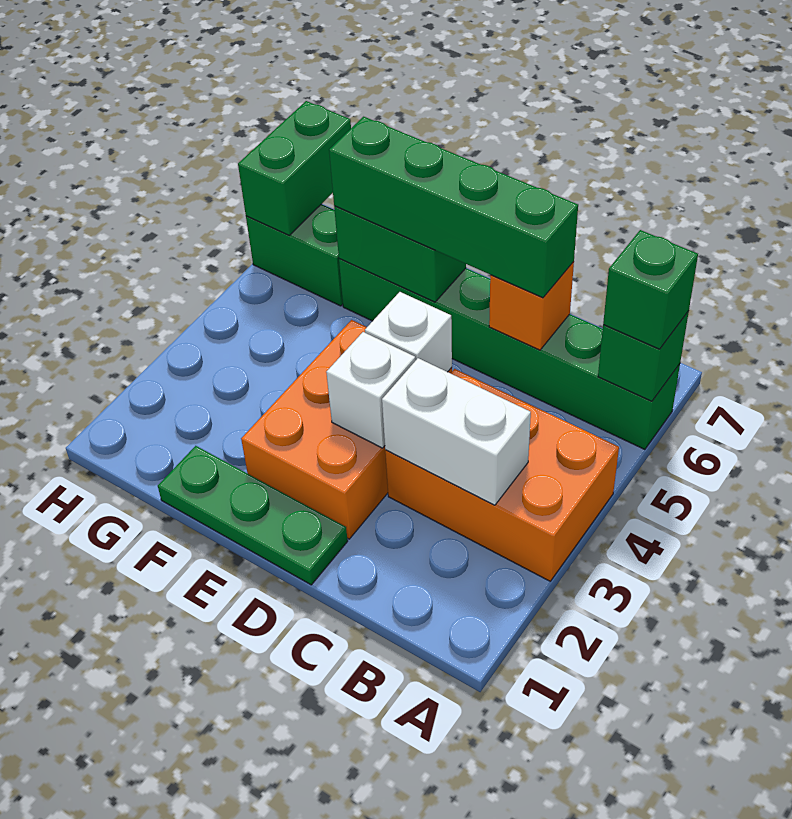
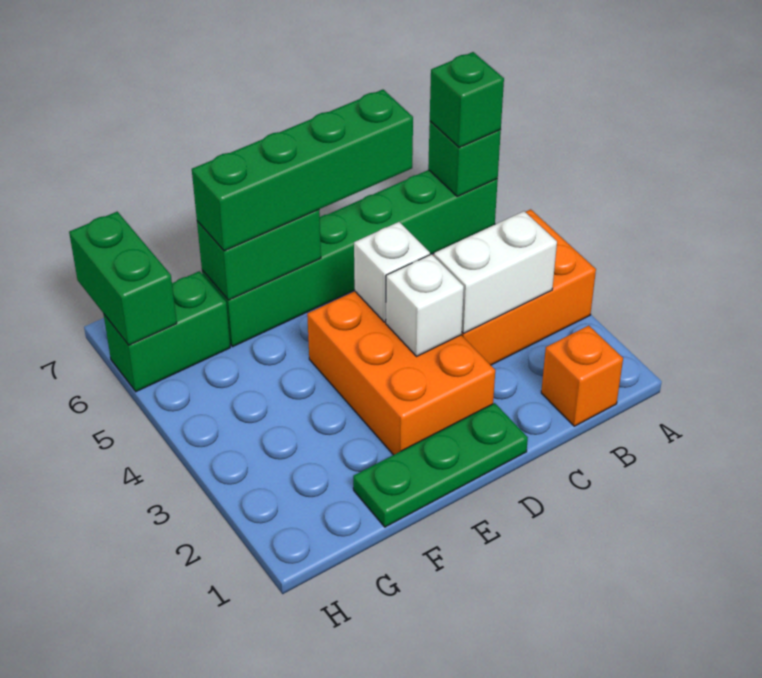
orange 1x1 brick [489,262,574,350] -> orange 1x1 brick moved to [541,326,623,426]

